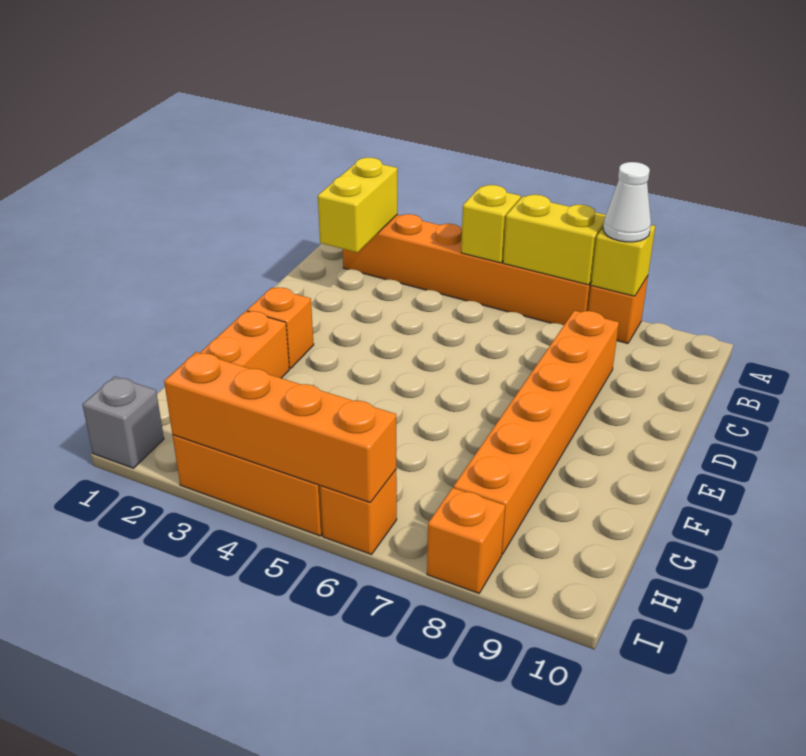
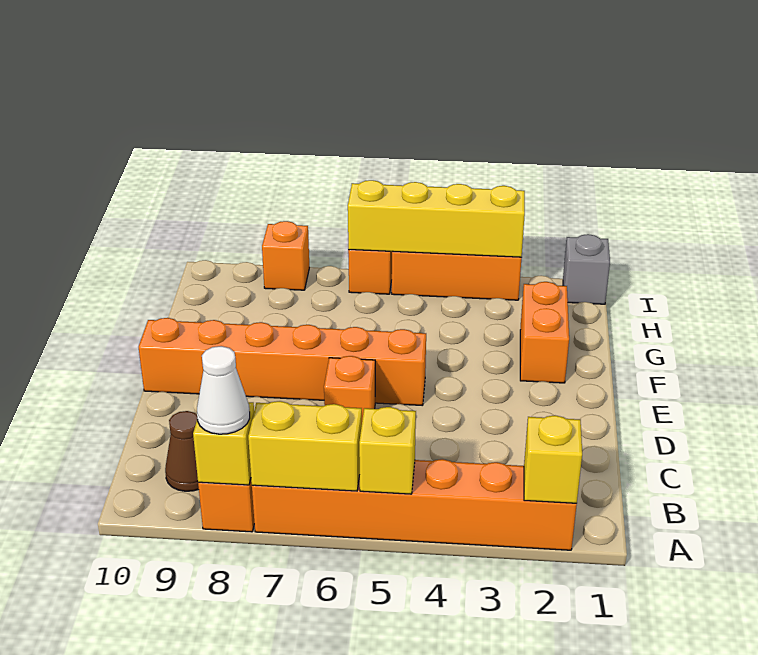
yellow 1x2 brick [318,158,397,253] -> yellow 1x1 brick [524,415,582,503]
none -> brown 1x1 cone [165,411,199,491]
orange 1x6 brick [454,311,619,554] -> orange 1x6 brick turned to [139,318,426,405]
orange 1x1 brick [247,288,314,369] -> orange 1x1 brick moved to [324,356,375,420]
orange 1x4 brick [164,352,396,503] -> yellow 1x4 brick [348,180,525,257]

